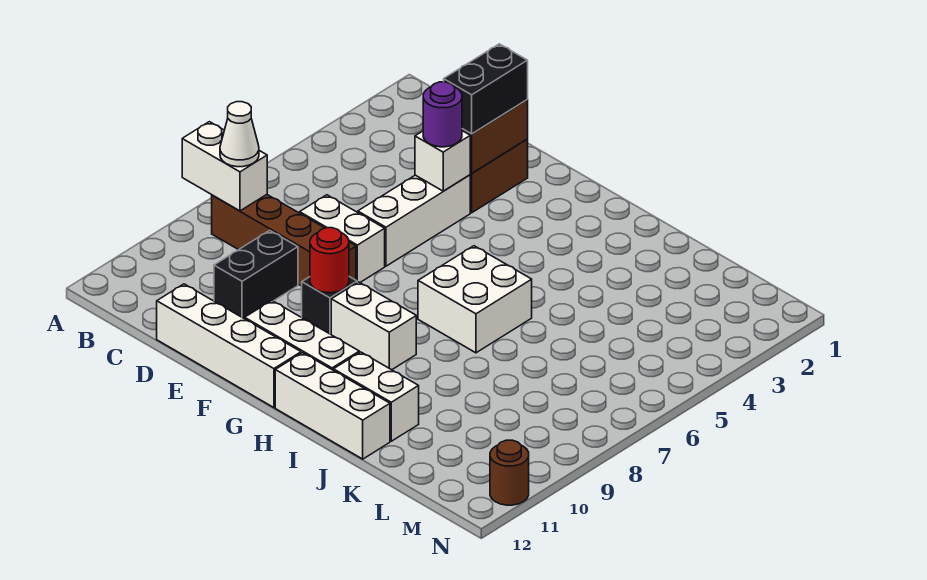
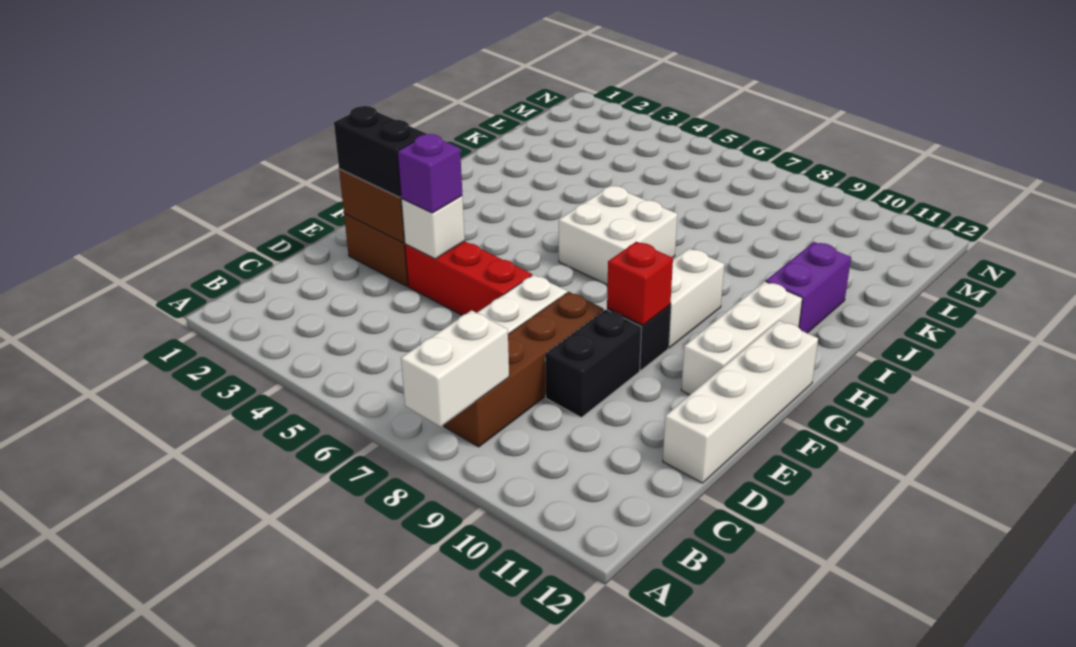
white 1x1 cone [220,102,259,167] -> none
black 1x2 brick [214,230,298,319] -> black 1x2 brick turned to [545,309,642,418]
white 1x3 brick [358,175,470,266] -> red 1x3 brick [405,241,532,315]
purple 1x1 round brick [423,82,462,147] -> purple 1x1 brick [397,134,462,213]
red 1x1 round brick [310,228,349,293] -> red 1x1 brick [607,242,673,325]
white 1x3 brick [275,353,390,459] -> none
white 1x2 brick [334,352,419,441] -> purple 1x2 brick [766,242,851,333]
brown 1x1 round brick [490,440,529,505] -> none

